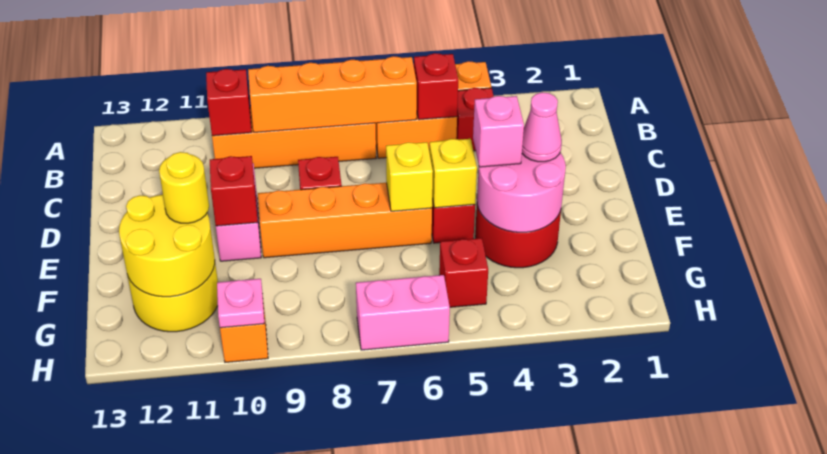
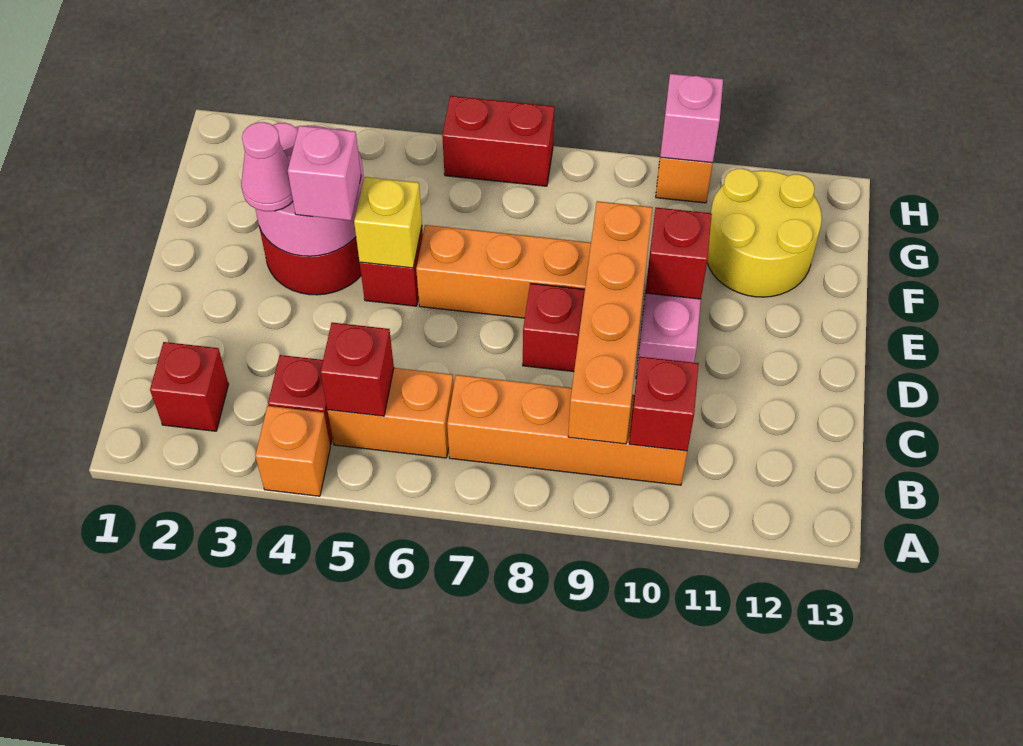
orange 1x4 brick [248,56,417,132] -> orange 1x4 brick turned to [568,201,653,444]
yellow 1x1 brick [386,142,433,211] -> none
yellow 2x2 round brick [119,195,215,297] -> none
yellow 1x1 round brick [159,152,209,223] -> none
red 1x1 brick [439,238,488,307] -> red 1x1 brick moved to [150,342,229,431]
pink 1x2 brick [356,275,450,350] -> red 1x2 brick [442,96,554,186]
pink 1x1 plate [217,279,265,328] -> pink 1x1 brick [660,74,723,163]

